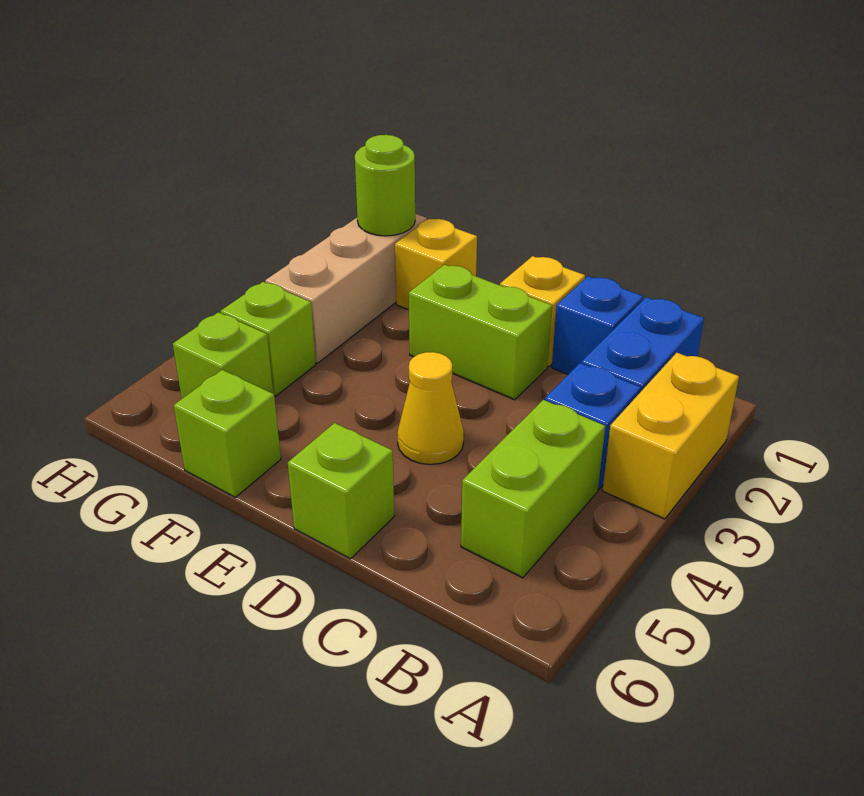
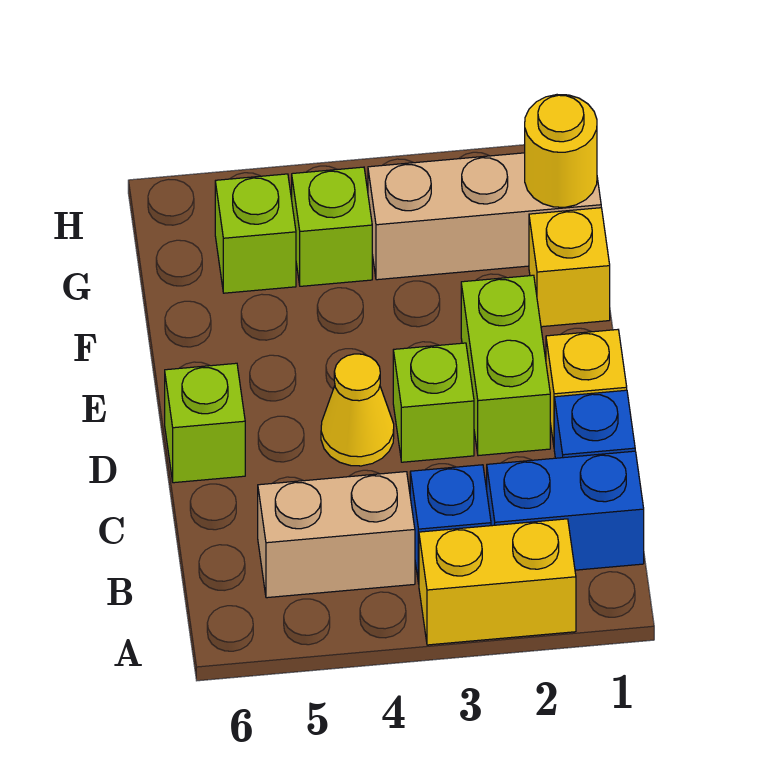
lime 1x2 brick [461,400,605,578] -> tan 1x2 brick [258,472,415,598]
lime 1x1 brick [174,370,281,497] -> lime 1x1 brick moved to [393,343,474,462]
lime 1x1 round brick [355,135,415,236] -> yellow 1x1 round brick [525,95,597,207]

